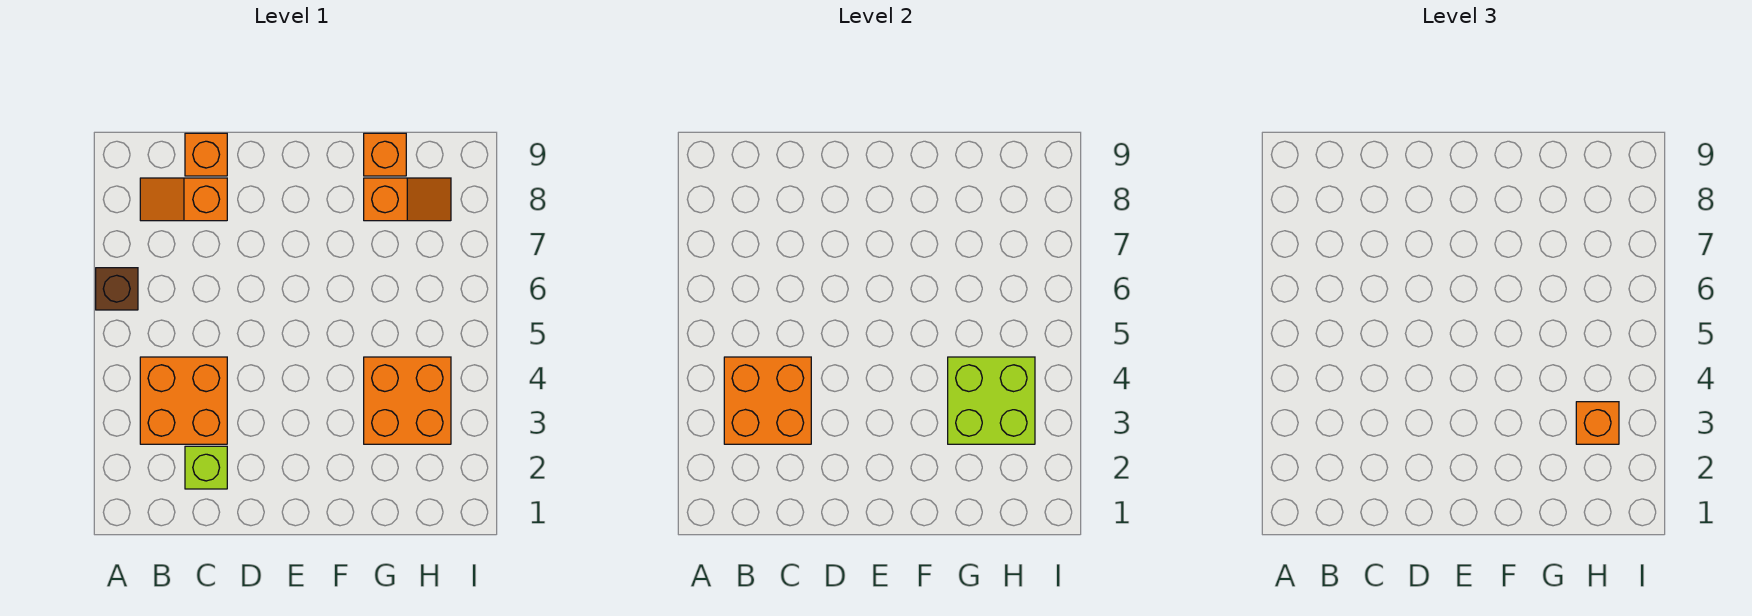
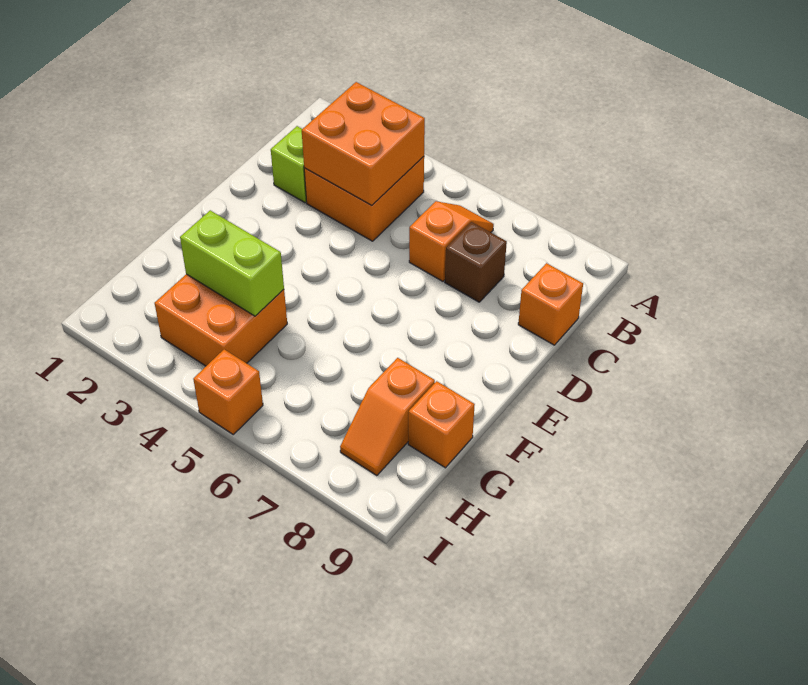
brown 1x1 brick [96,268,138,310] -> brown 1x1 brick moved to [445,222,507,302]
orange 1x2 slope [140,178,227,221] -> orange 1x2 slope moved to [409,201,494,281]
lime 2x2 brick [948,357,1035,444] -> lime 1x2 brick [180,210,284,316]
orange 1x1 brick [1576,402,1619,444] -> orange 1x1 brick moved to [193,349,263,434]

